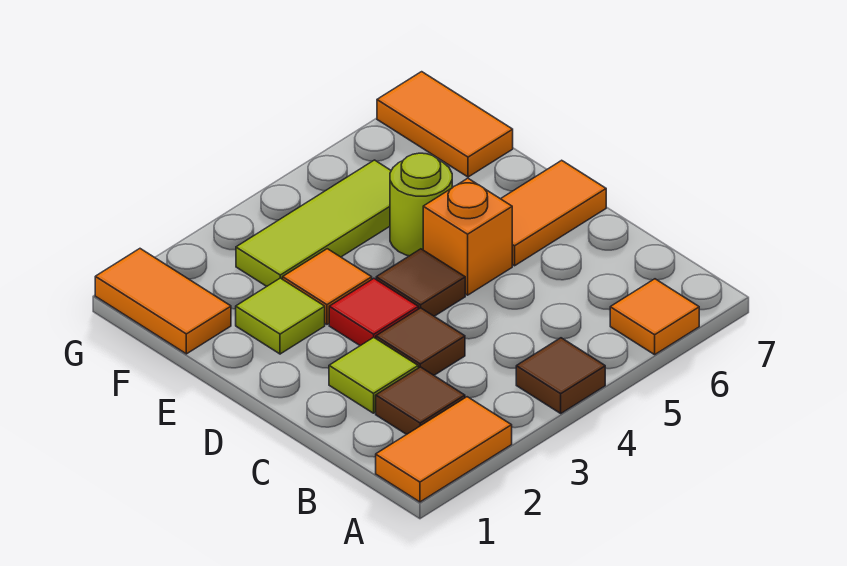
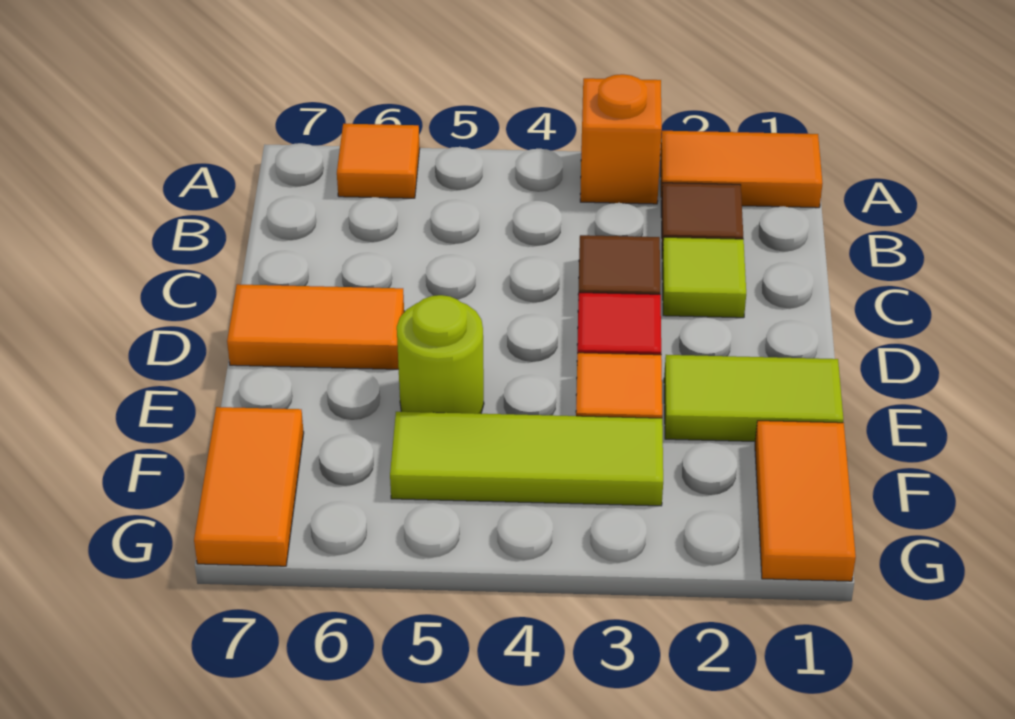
brown 1x1 tile [516,338,605,413] -> none
brown 1x1 tile [376,249,465,316] -> none
orange 1x1 brick [423,178,512,295] -> orange 1x1 brick moved to [580,74,662,204]
lime 1x1 tile [236,278,325,354] -> lime 1x2 tile [664,355,843,441]

